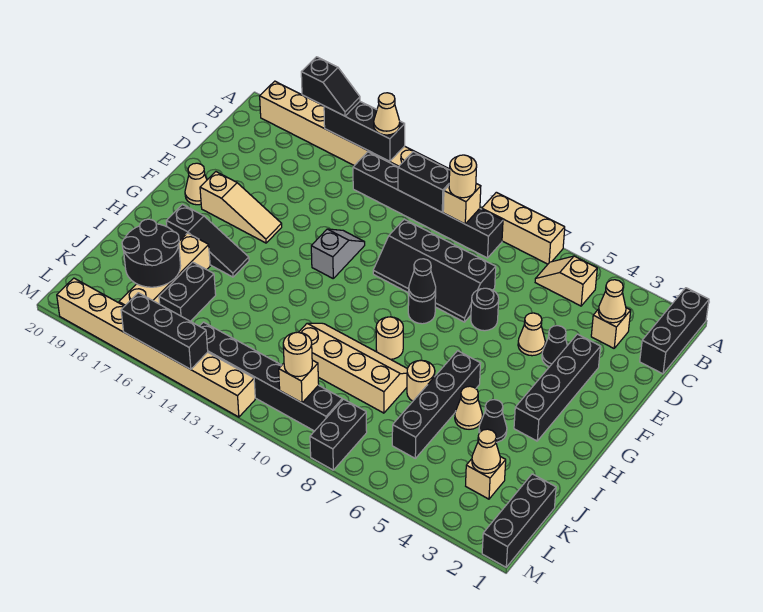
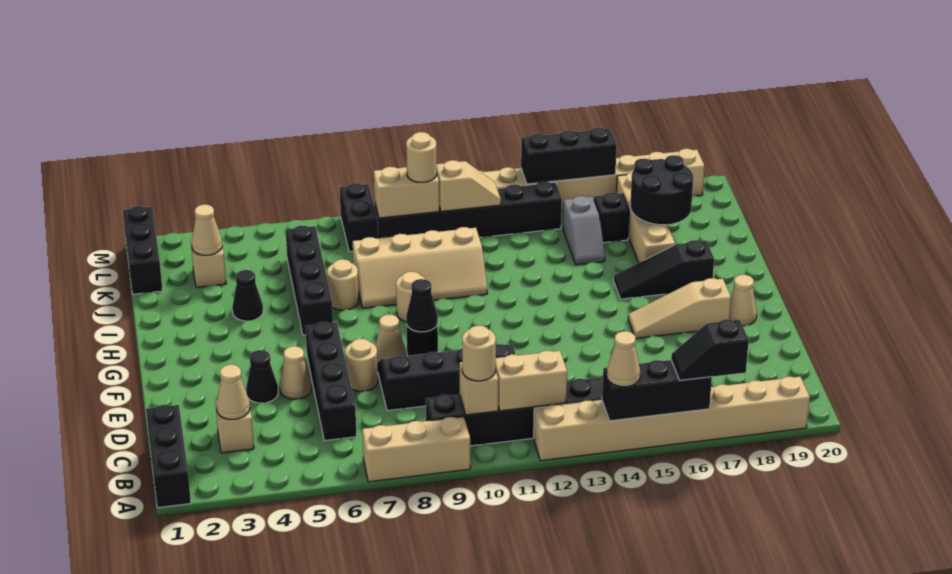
tan 1x2 slope [535,256,597,306] -> tan 1x2 slope moved to [436,160,501,211]
black 1x2 brick [398,152,450,212] -> tan 1x2 brick [495,351,567,411]
black 1x4 brick [514,334,600,441] -> black 1x4 brick moved to [305,322,357,441]
black 1x1 round brick [471,288,499,331] -> tan 1x1 round brick [345,339,378,391]
grey 1x2 slope [311,229,365,278] -> grey 1x2 slope moved to [563,196,605,265]
tan 1x1 cone [455,386,483,429] -> tan 1x1 cone moved to [376,314,406,363]
black 1x2 brick [159,262,216,321] -> black 1x1 brick [594,193,630,243]
tan 1x1 brick [279,360,319,403] -> tan 1x2 brick [374,167,439,218]

